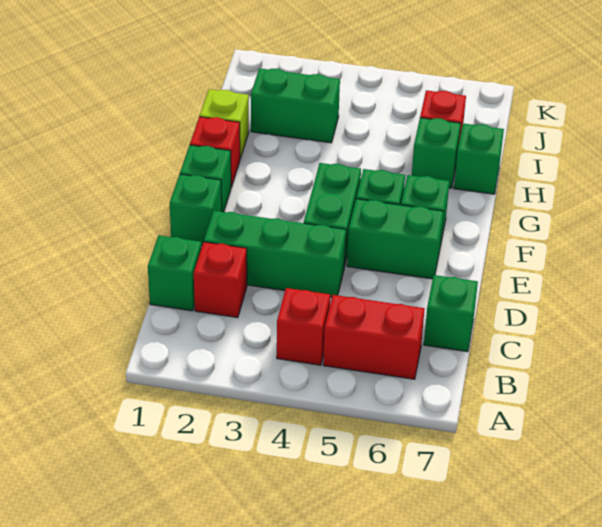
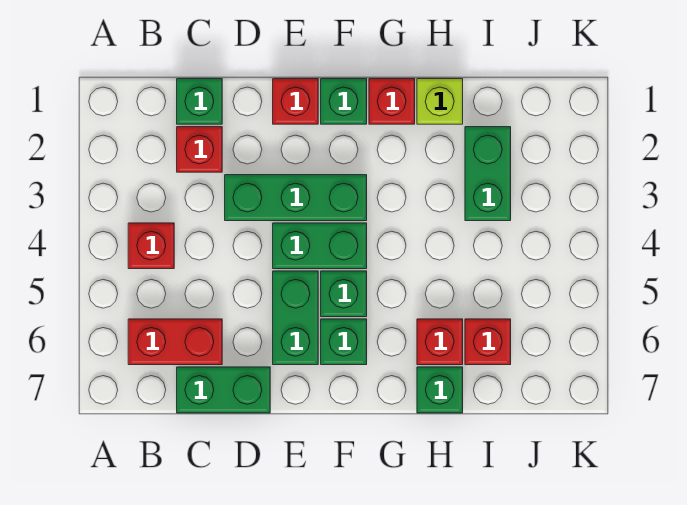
red 1x2 brick [323,295,425,379] -> red 1x2 brick turned to [128,319,222,365]
green 1x1 brick [424,275,478,352] -> green 1x2 brick [177,367,270,413]
green 1x3 brick [204,211,346,297] -> green 1x3 brick turned to [225,175,367,221]
green 1x1 brick [170,174,222,246] -> red 1x1 brick [273,79,318,124]
green 1x1 brick [412,118,461,188] -> red 1x1 brick [417,319,463,365]

